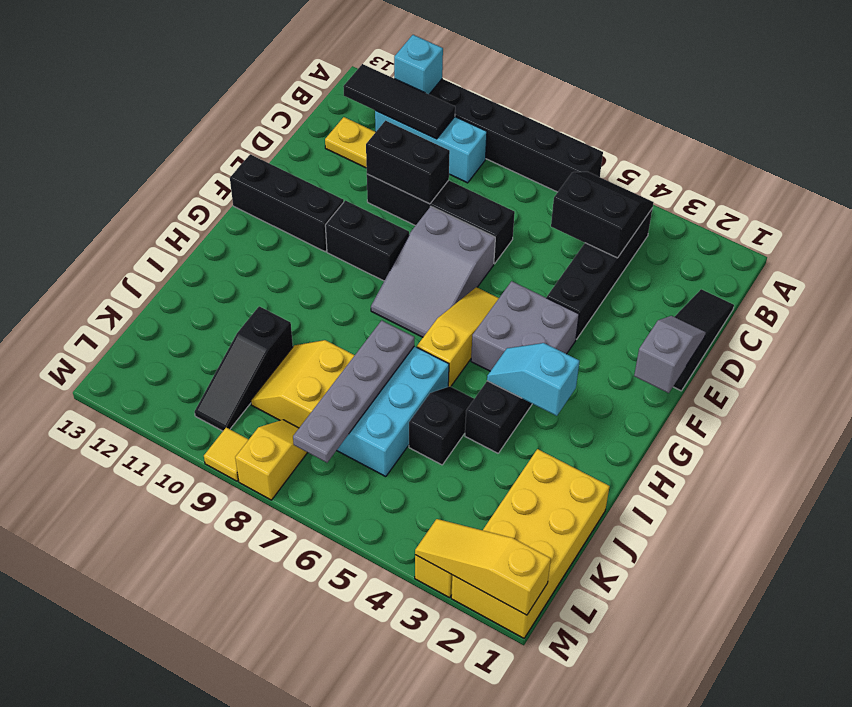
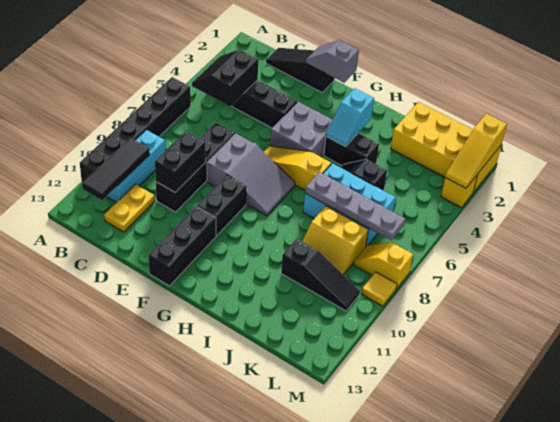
cyan 1x1 brick [394,35,443,94] -> none

